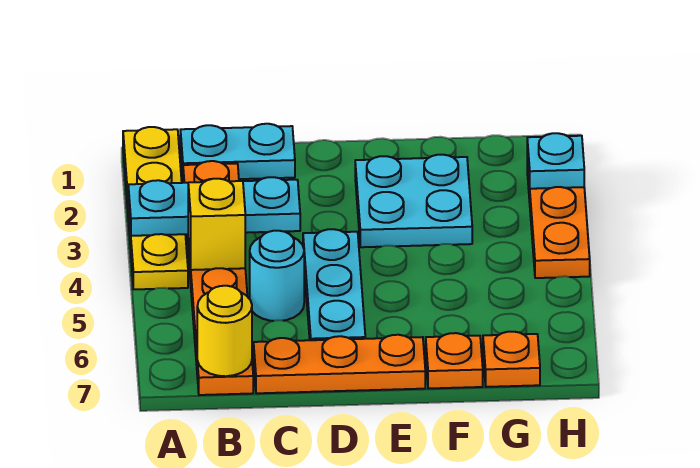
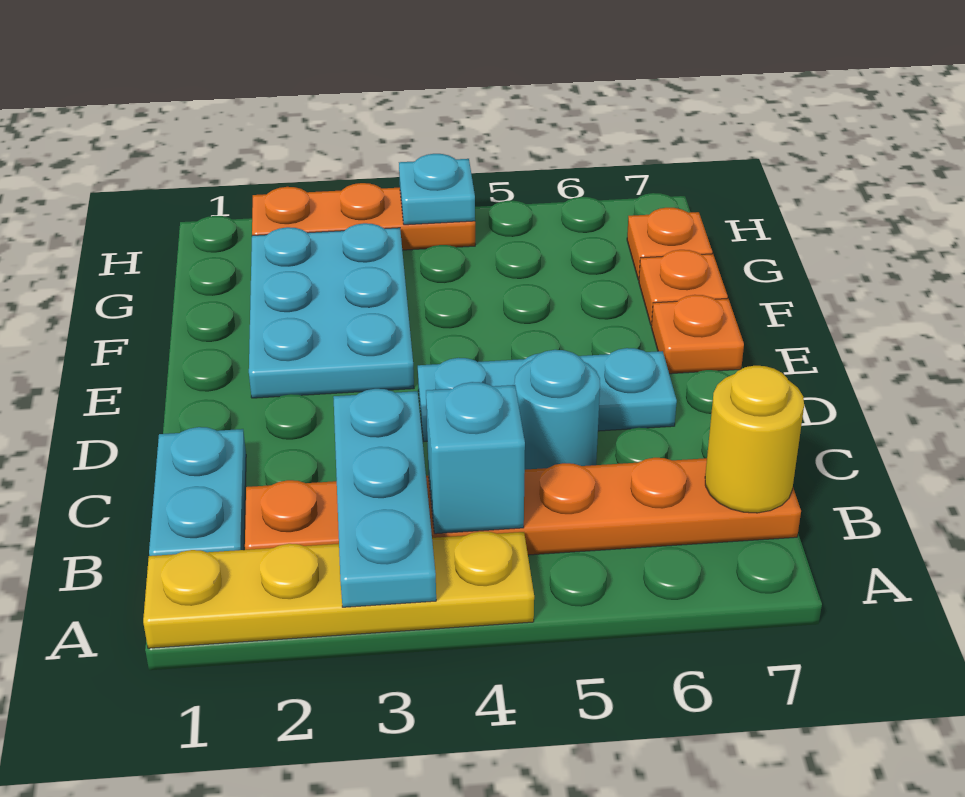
yellow 1x1 brick [188,179,245,270] -> cyan 1x1 brick [426,382,525,534]
orange 1x3 plate [254,335,425,393] -> orange 1x1 plate [651,295,744,374]
cyan 2x2 plate [355,155,472,247] -> cyan 2x3 plate [249,223,414,398]
cyan 1x1 plate [527,133,584,189] -> cyan 1x1 plate moved to [399,154,475,225]

